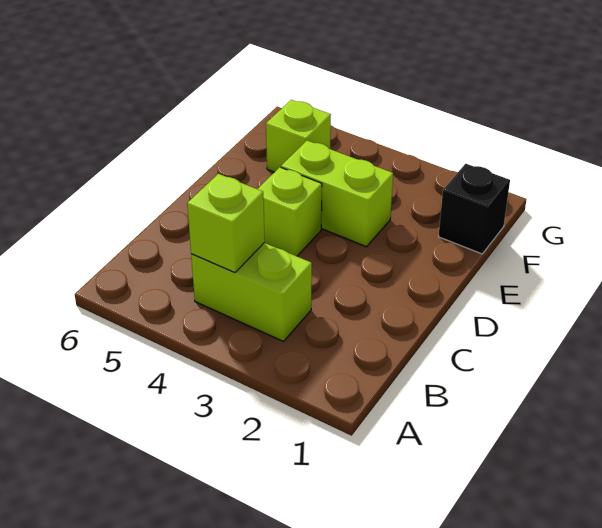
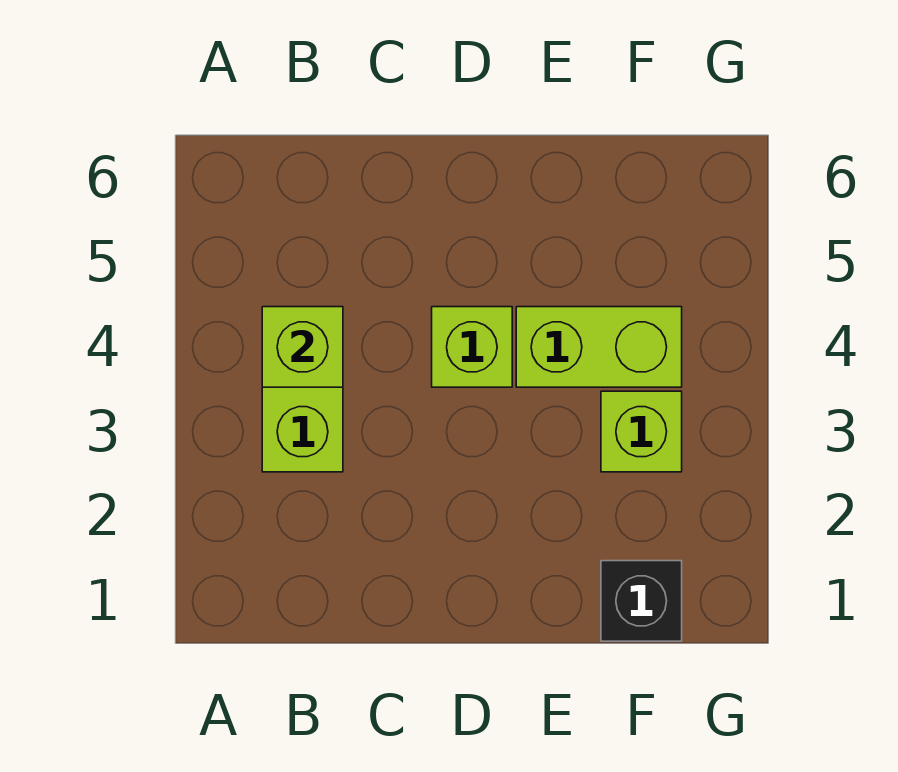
lime 1x2 brick [281,141,393,247] -> lime 1x2 brick turned to [516,307,682,387]
lime 1x1 brick [266,100,331,172] -> lime 1x1 brick moved to [601,391,682,472]

